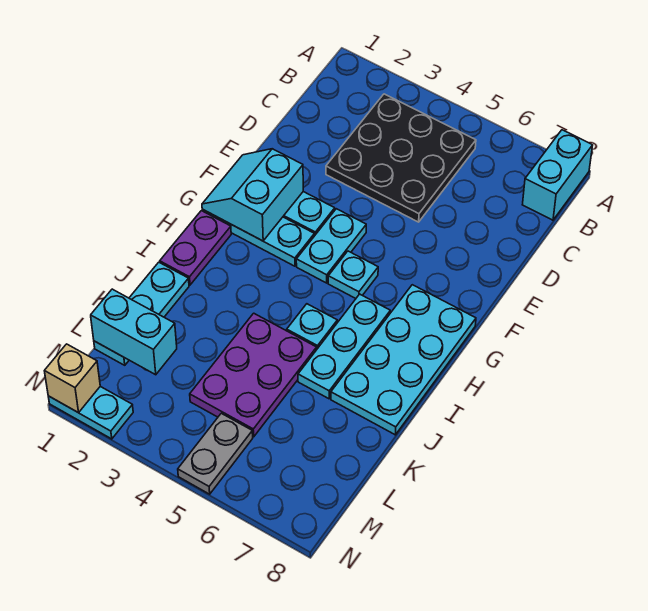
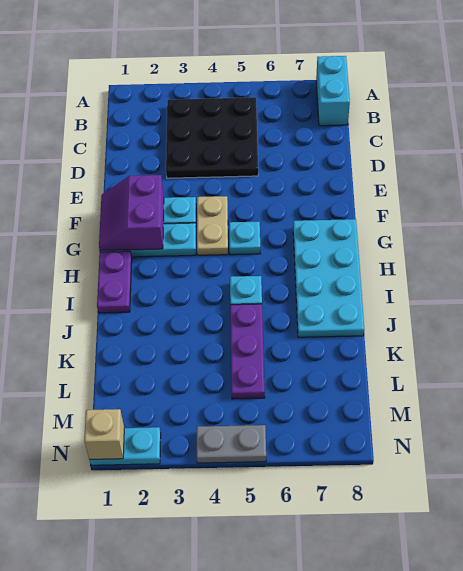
cyan 2x2 slope [202,149,303,241] -> purple 2x2 slope [99,175,164,251]
cyan 1x2 plate [296,209,366,283] -> tan 1x2 plate [197,196,228,255]
cyan 1x3 plate [298,294,390,399] -> none
cyan 1x3 plate [94,262,189,365] -> none
purple 2x3 plate [190,313,317,437] -> purple 1x3 plate [230,304,265,399]
cyan 1x2 brick [91,289,177,375] -> none
grey 1x2 plate [178,413,253,494] -> grey 1x2 plate turned to [196,425,266,463]

